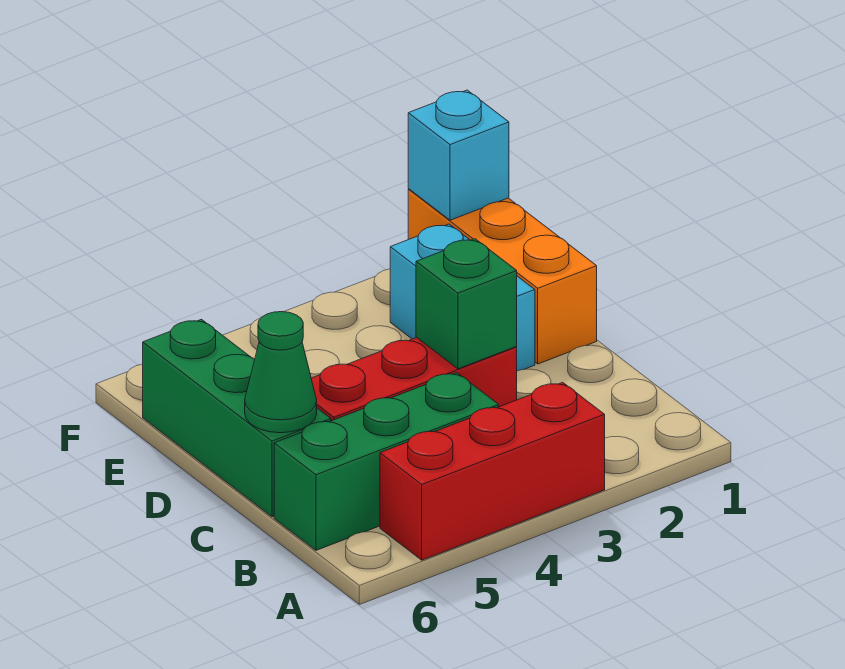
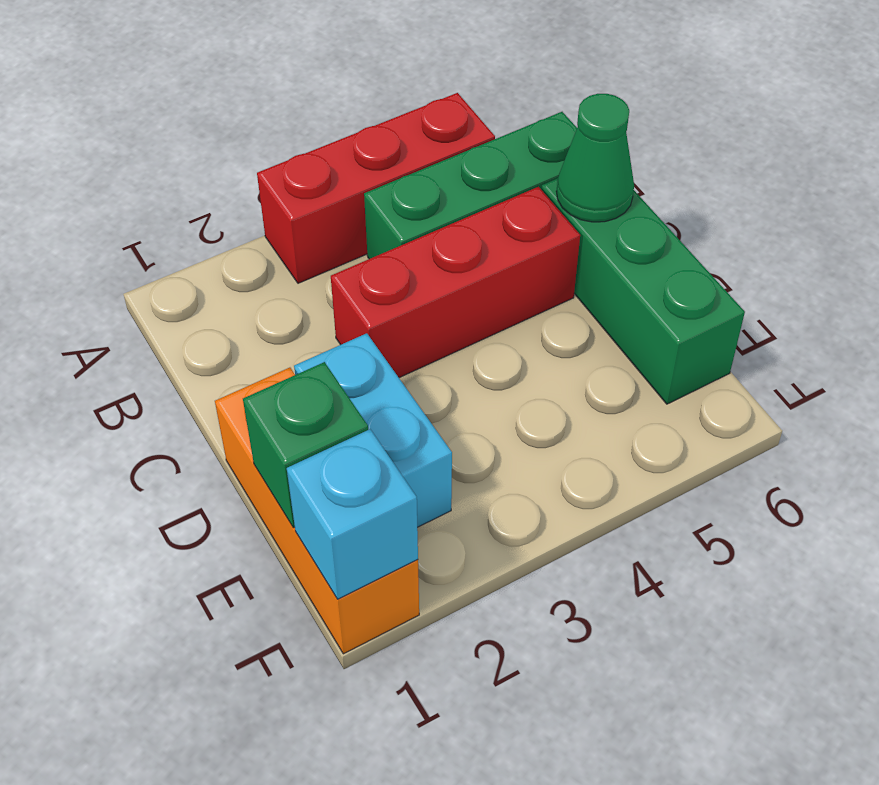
green 1x1 brick [416,239,517,369] -> green 1x1 brick moved to [243,362,368,528]

